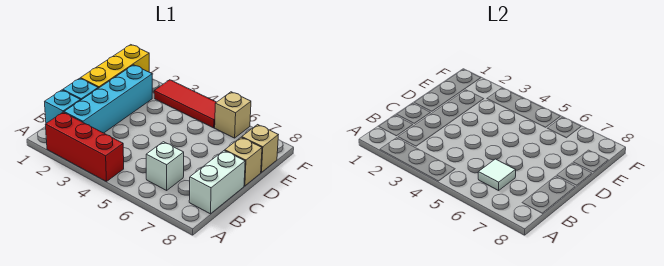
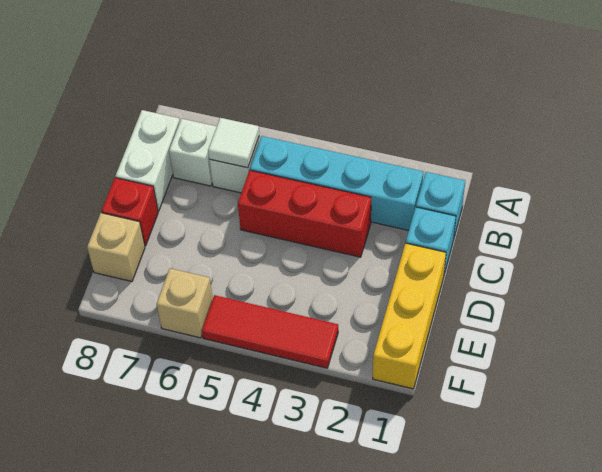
red 1x3 brick [45,112,124,181] -> red 1x3 brick moved to [238,170,371,257]
cyan 1x4 brick [64,65,152,133] -> cyan 1x4 brick turned to [250,136,423,230]
none -> white 1x1 brick [169,119,217,186]
tan 1x1 brick [225,137,262,186] -> red 1x1 brick [101,178,158,246]

